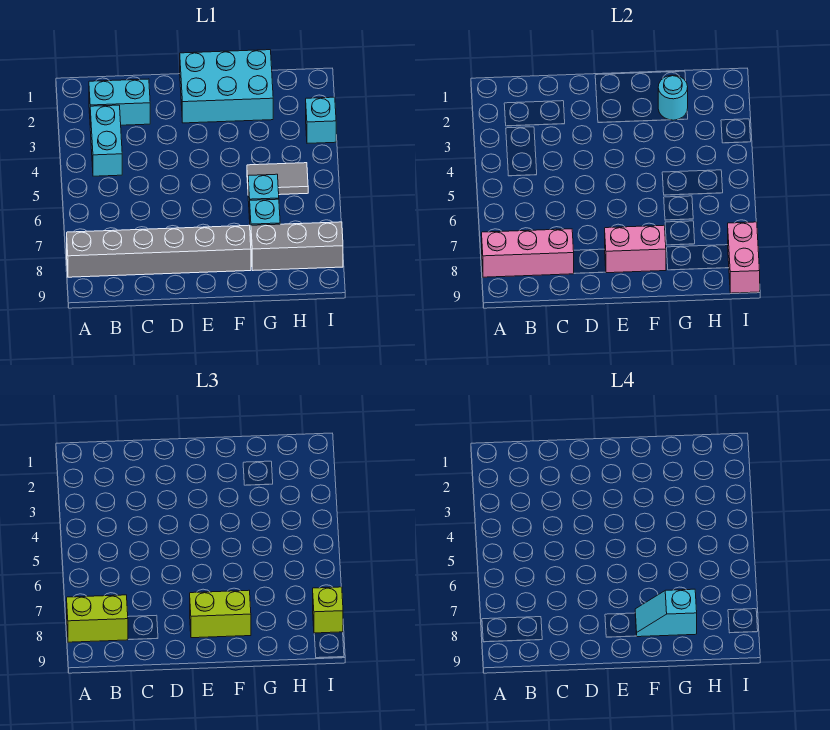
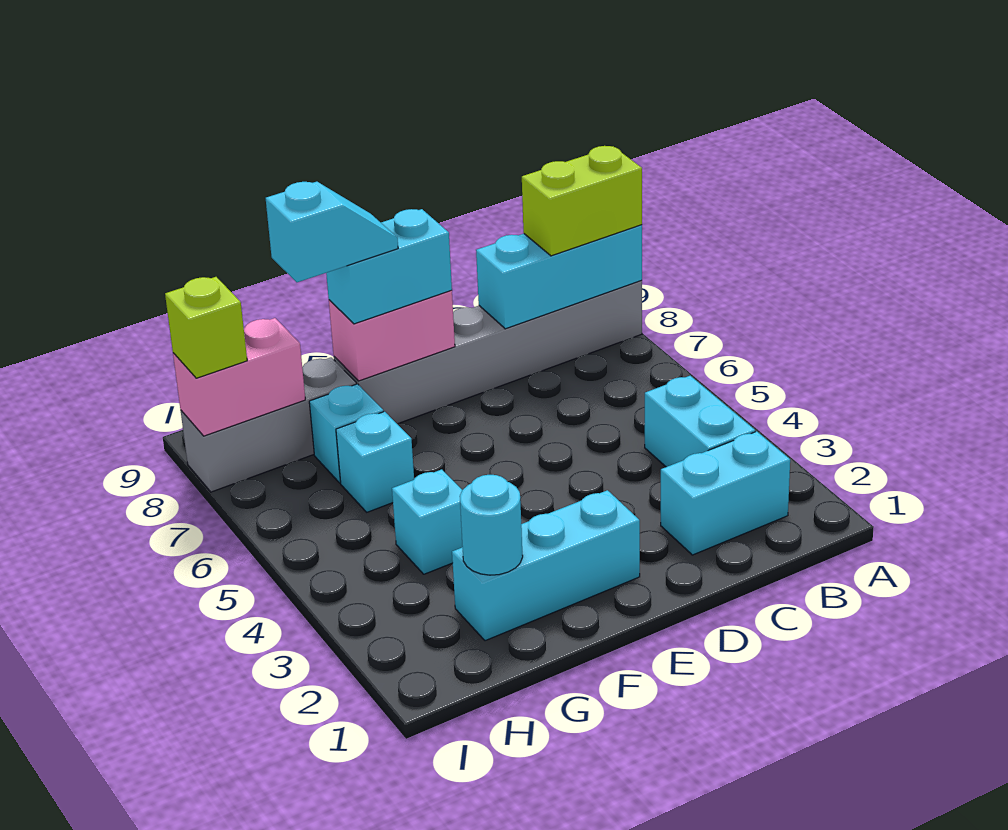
pink 1x3 brick [482,229,574,277] -> cyan 1x3 brick [476,225,642,329]
cyan 2x3 brick [180,50,273,123] -> cyan 1x3 brick [452,490,640,641]
lime 1x2 brick [190,590,251,638] -> cyan 1x2 brick [326,209,452,324]
grey 1x2 tile [247,163,308,195] -> none
cyan 1x1 brick [306,97,336,143] -> cyan 1x1 brick moved to [392,469,463,574]
pink 1x2 brick [728,222,760,293] -> pink 1x2 brick turned to [173,318,305,436]

